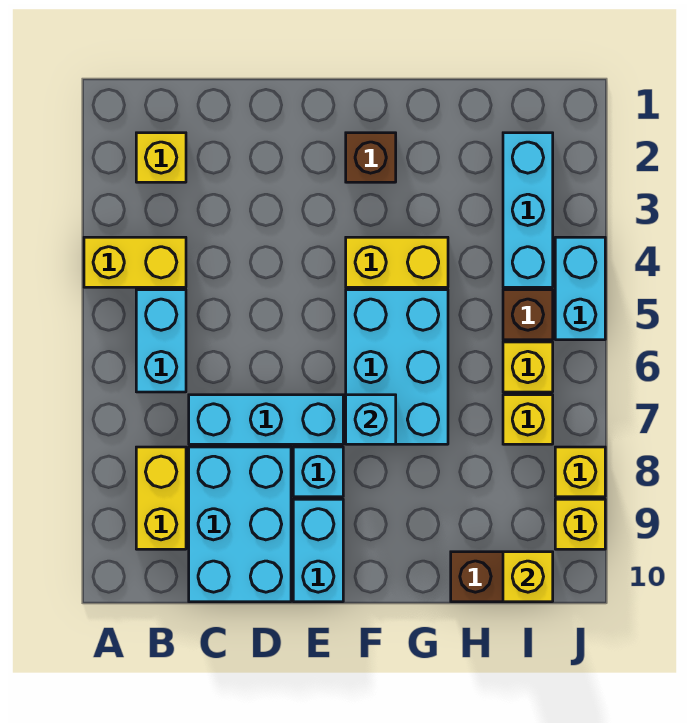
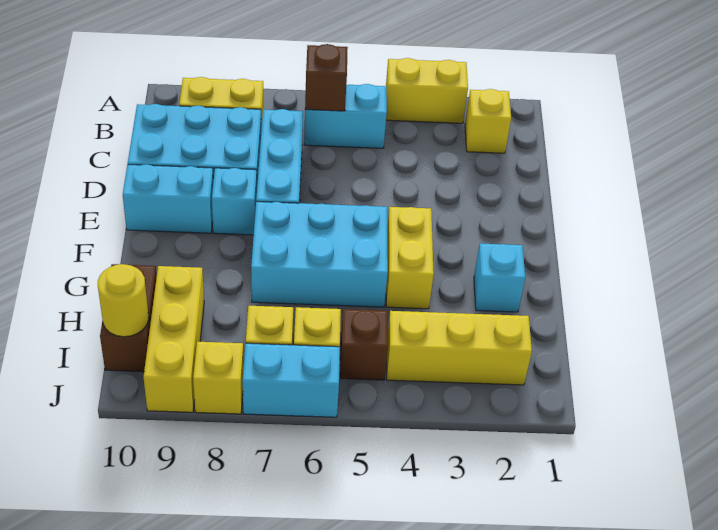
yellow 1x2 brick [84,237,186,287] -> yellow 1x2 brick turned to [386,58,468,123]
brown 1x1 brick [346,133,396,182] -> brown 1x1 brick moved to [305,44,348,111]
cyan 1x1 brick [346,395,396,444] -> cyan 1x1 brick moved to [474,243,525,312]
cyan 1x3 brick [503,133,553,287] -> yellow 1x3 brick [387,311,532,385]
yellow 1x1 brick [503,552,553,602] -> yellow 1x1 round brick [98,264,149,337]
cyan 1x2 brick [555,237,605,340] -> cyan 1x2 brick moved to [243,343,340,417]
yellow 1x1 brick [555,499,605,549] -> yellow 1x3 brick [144,266,204,412]

